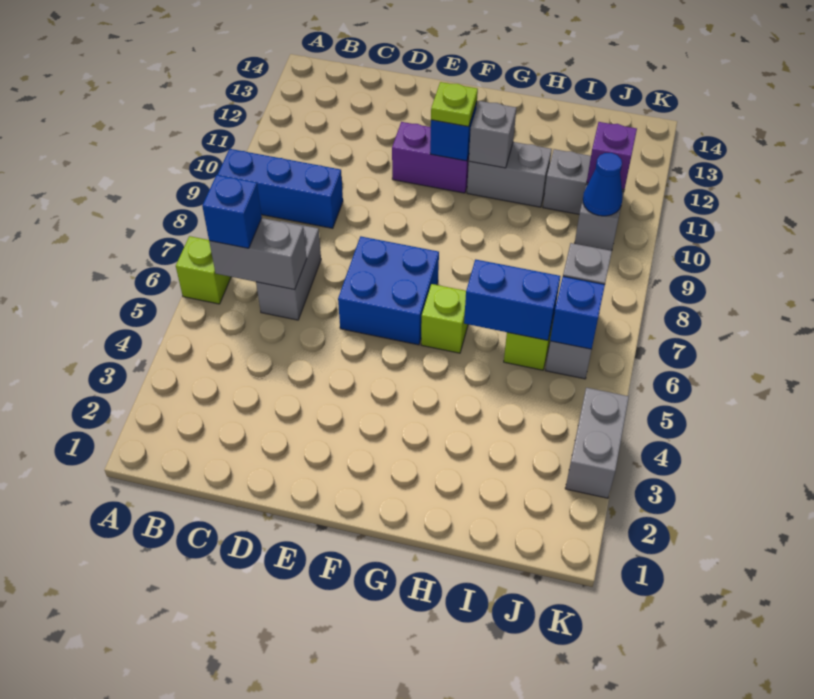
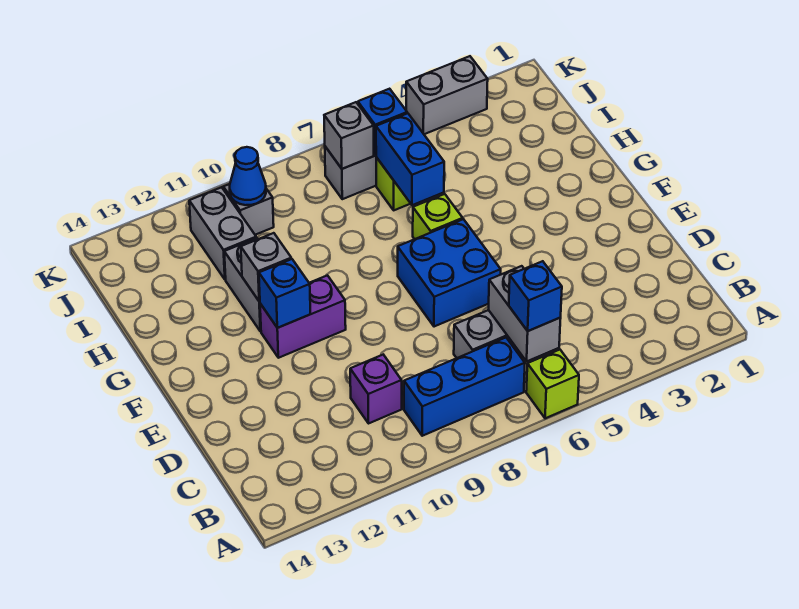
blue 1x3 brick [218,149,343,228] -> blue 1x3 brick turned to [404,338,525,436]
purple 1x2 brick [392,122,469,193] -> purple 1x2 brick turned to [260,275,346,358]
lime 1x1 plate [431,82,478,127] -> none
purple 1x1 brick [587,122,637,190] -> purple 1x1 brick moved to [350,355,402,424]

